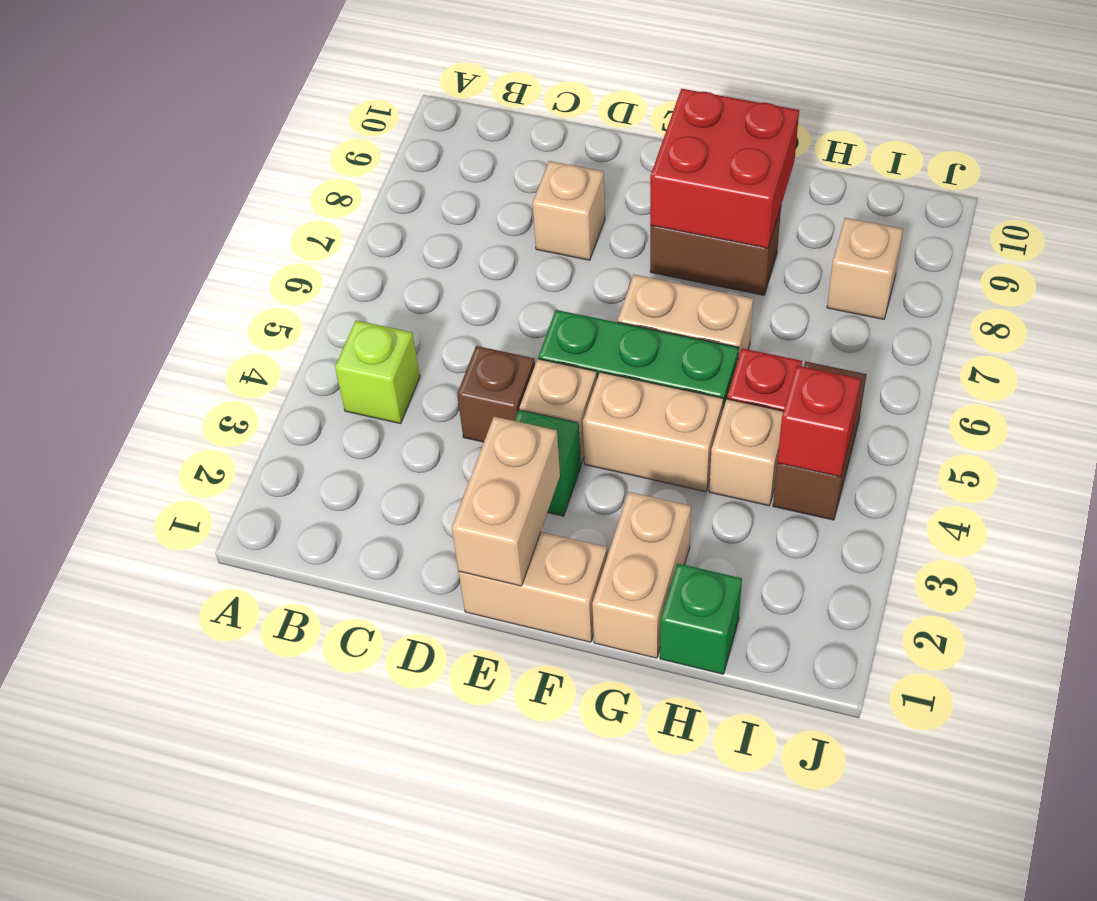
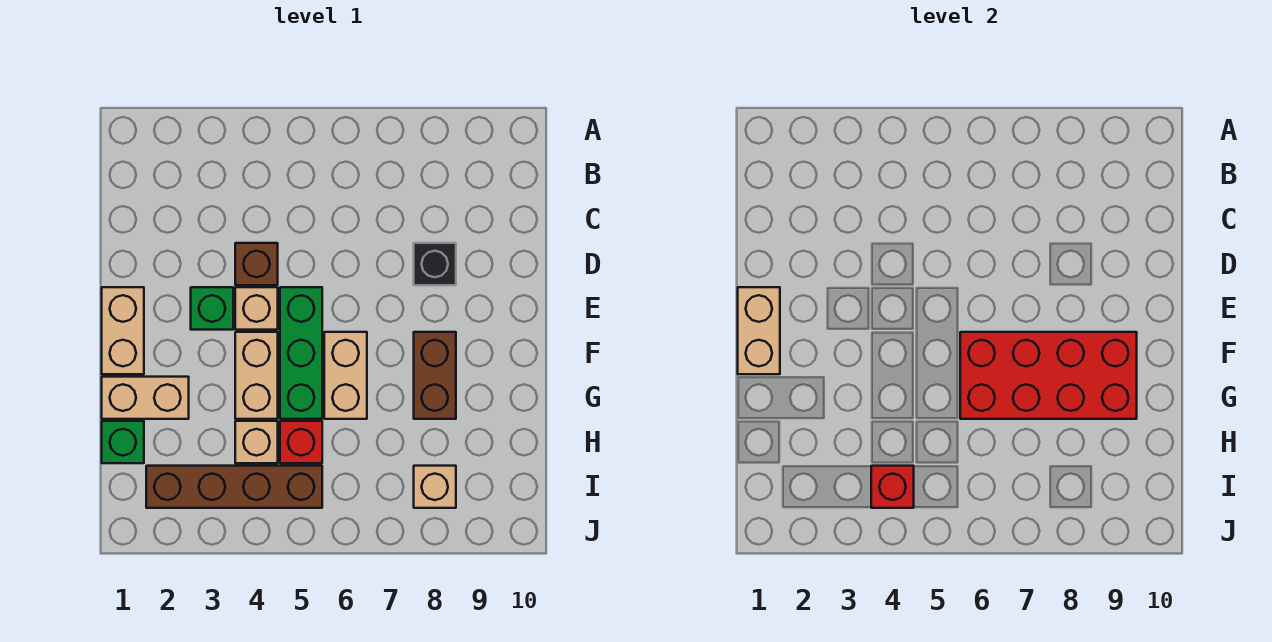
lime 1x1 brick [335,320,420,424] -> none
tan 1x1 brick [533,161,605,260] -> black 1x1 brick [414,243,456,285]
tan 1x2 brick [452,417,560,586] -> tan 1x2 brick turned to [738,287,780,374]
red 2x2 brick [650,89,799,248] -> red 2x4 brick [960,332,1137,419]
brown 1x2 brick [773,362,867,520] -> brown 1x4 brick [146,466,322,508]

